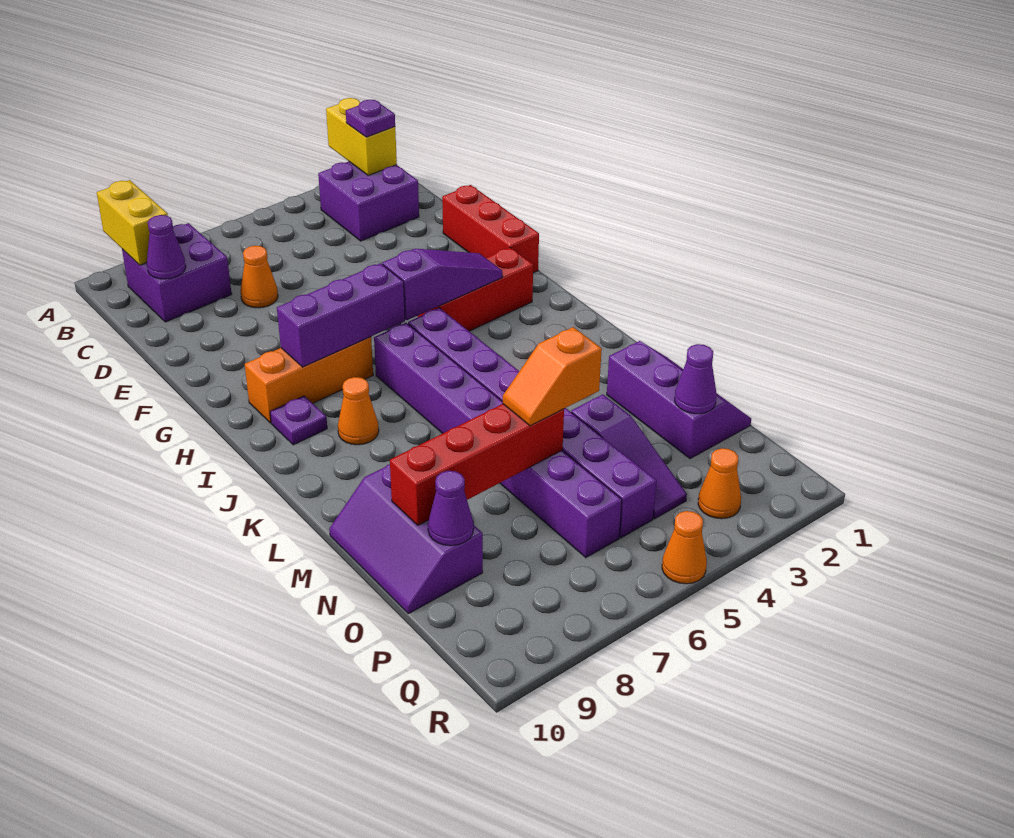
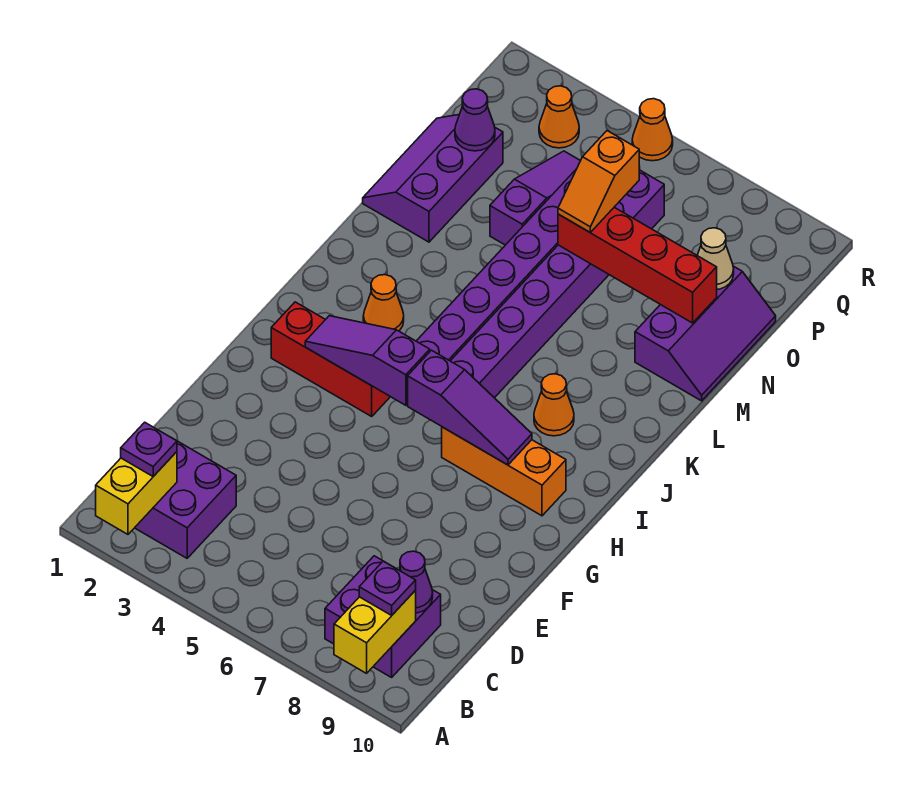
orange 1x1 cone [241,246,278,308] -> orange 1x1 cone moved to [363,275,404,331]
red 1x3 brick [442,185,539,273] -> none
purple 1x3 brick [277,263,405,367] -> purple 1x3 slope [408,350,532,465]
purple 1x1 plate [270,396,327,445] -> purple 1x1 plate moved to [359,561,416,615]
orange 1x2 slope [503,327,602,426] -> orange 1x2 slope turned to [558,131,639,233]
purple 1x1 cone [428,471,474,546] -> tan 1x1 cone [697,228,734,289]

